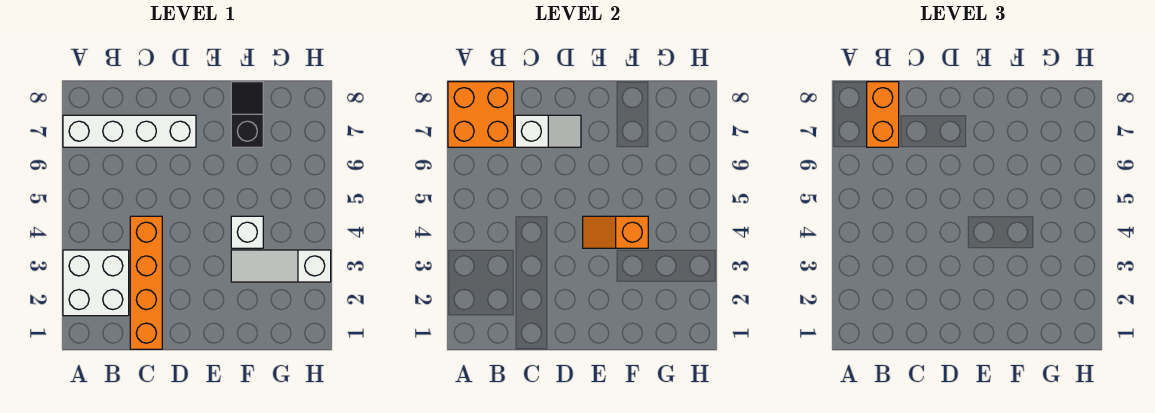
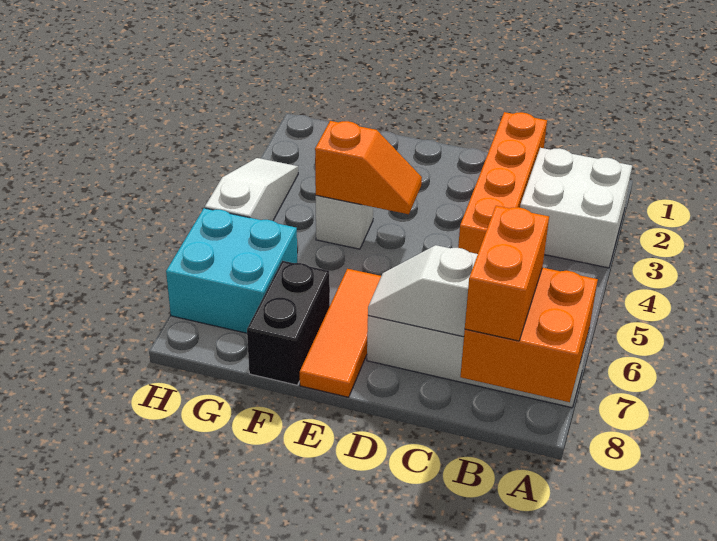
none -> orange 1x3 tile [300,269,381,397]
white 1x3 slope [231,250,331,282] -> white 1x3 slope turned to [205,158,298,221]
black 1x2 slope [231,82,263,147] -> black 1x2 brick [247,261,330,385]
none -> cyan 2x2 brick [166,208,297,333]

